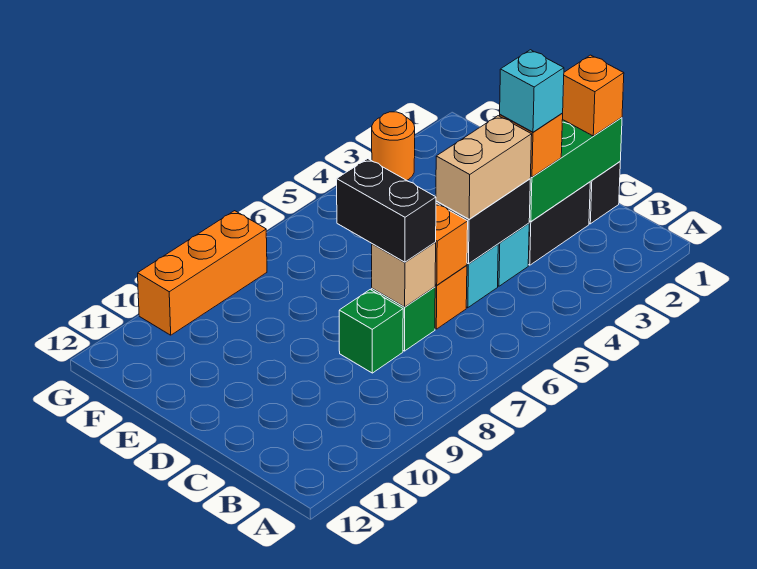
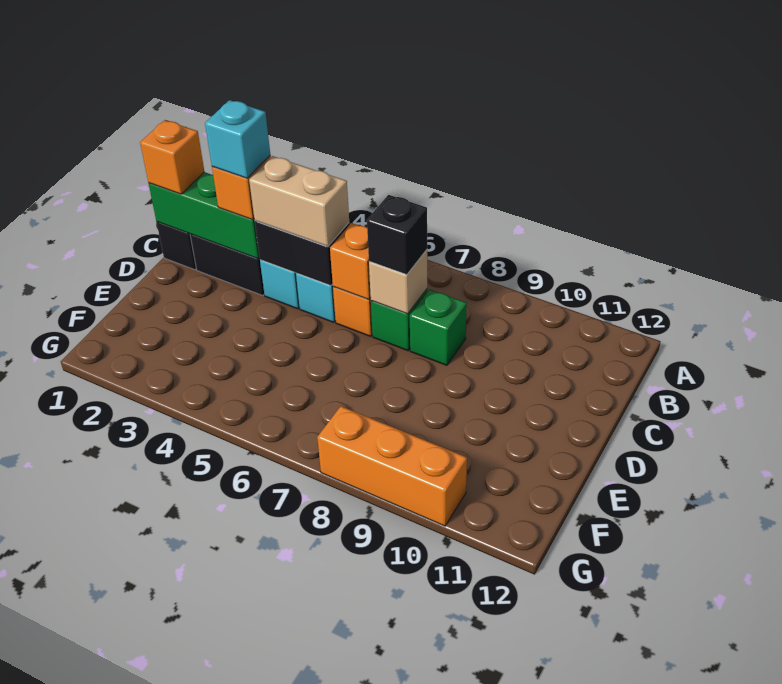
black 1x2 brick [337,159,436,262] -> black 1x1 brick [367,195,427,275]
orange 1x1 round brick [372,112,415,180] -> none

